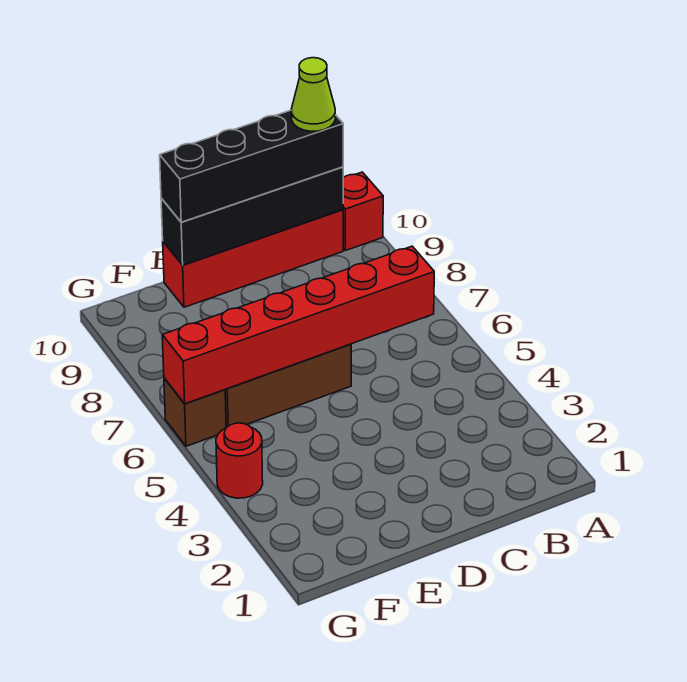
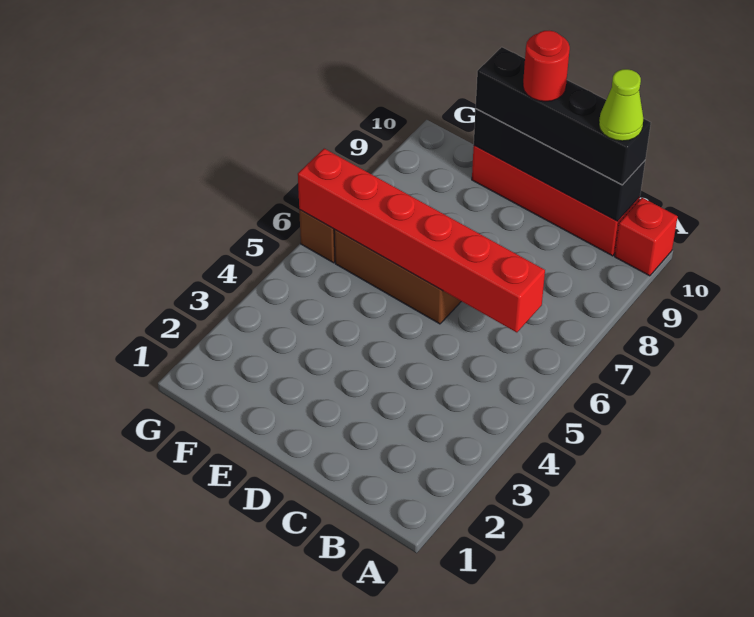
red 1x1 round brick [216,423,263,498] -> red 1x1 round brick moved to [523,31,570,102]

